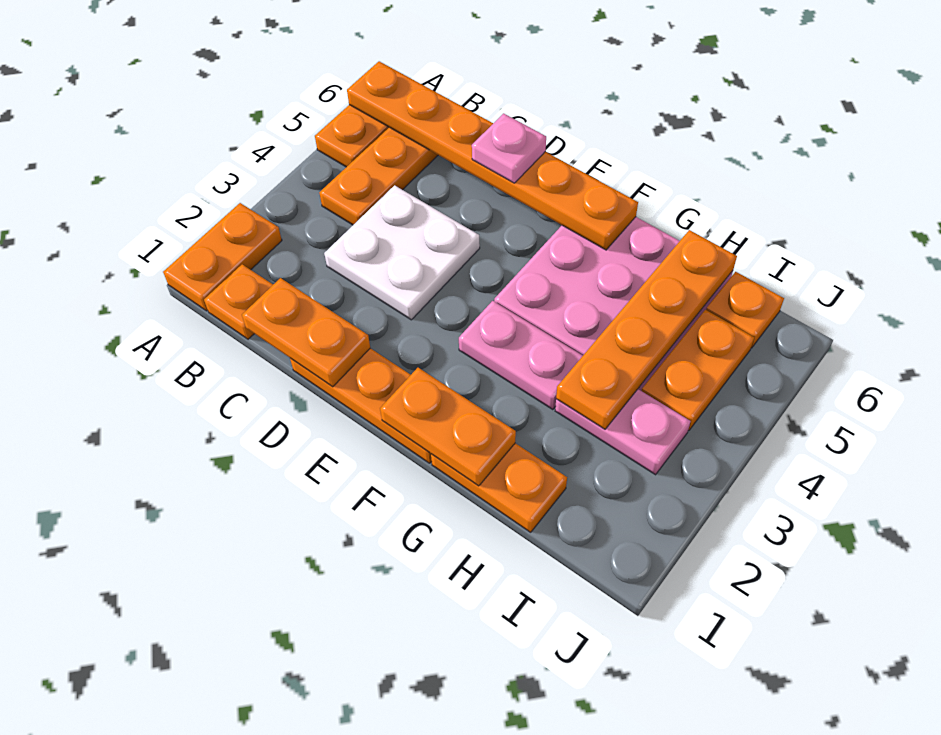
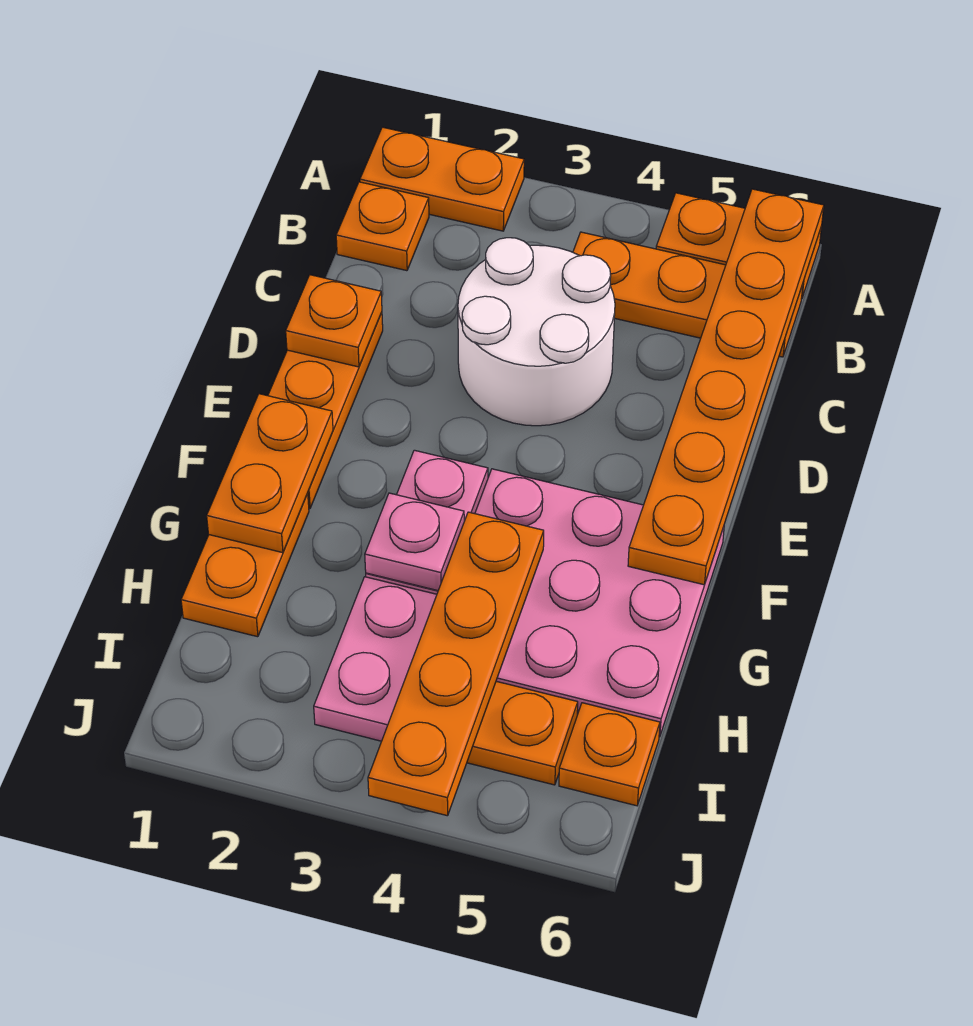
orange 1x2 plate [242,278,370,387] -> orange 1x1 plate [286,275,382,367]
white 2x2 plate [324,185,480,320] -> white 2x2 round brick [458,238,615,426]
pink 1x1 plate [472,113,546,183] -> pink 1x1 plate moved to [365,493,464,591]
orange 1x4 plate [556,230,737,429] -> orange 1x4 plate turned to [368,512,544,816]

